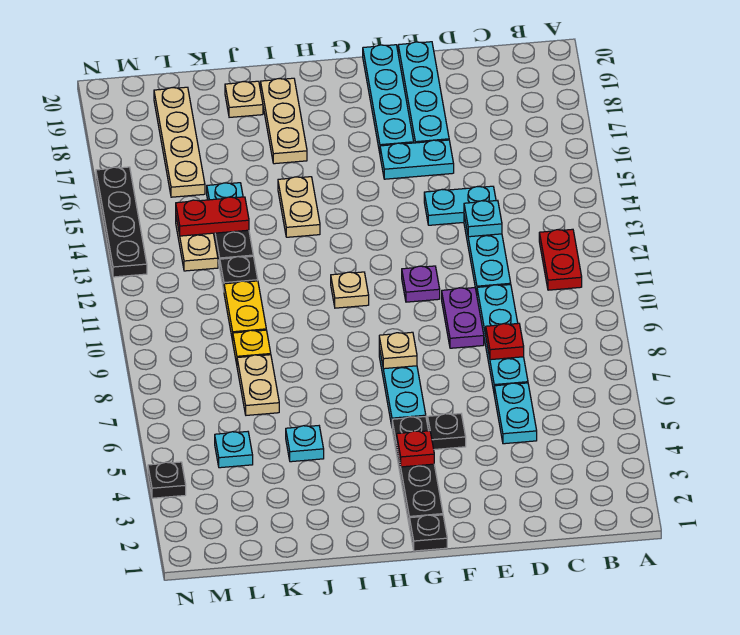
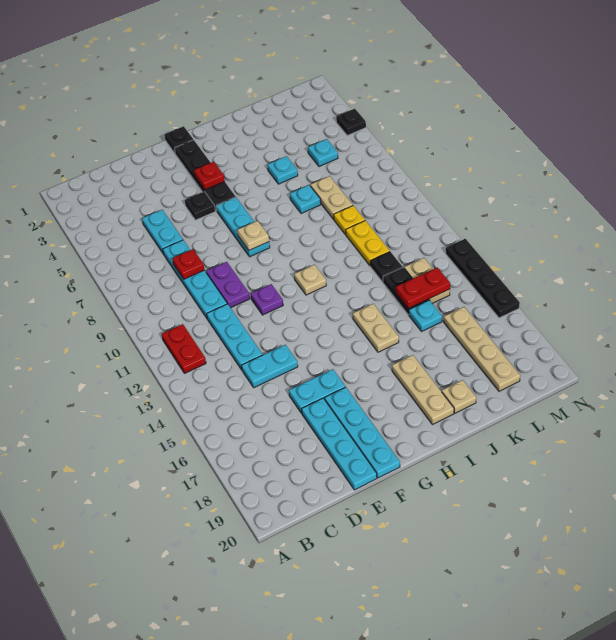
cyan 1x1 plate [464,200,502,237] -> cyan 1x1 plate moved to [290,185,321,214]

